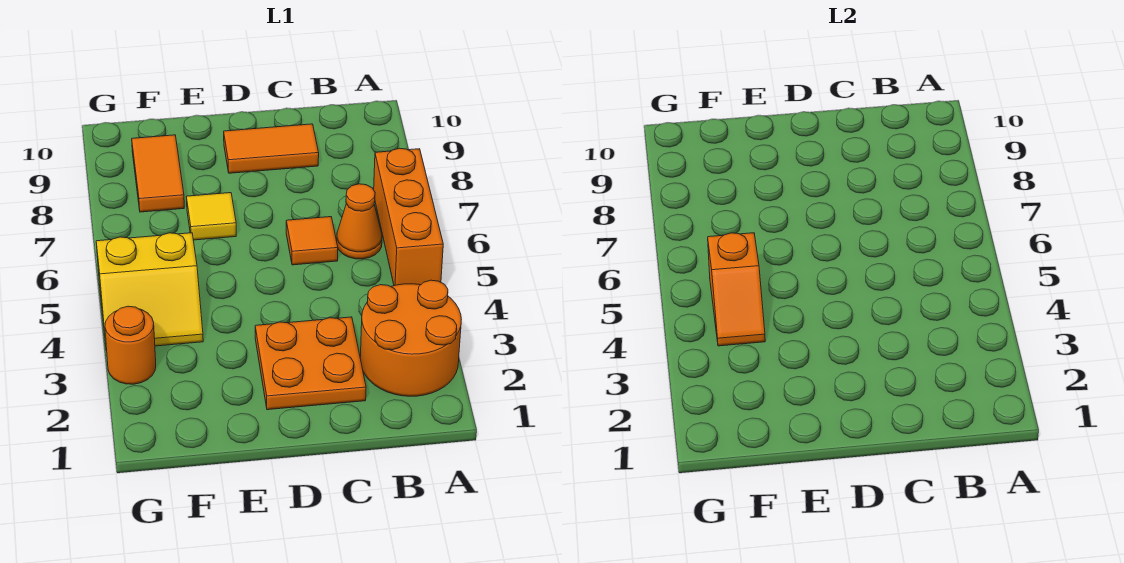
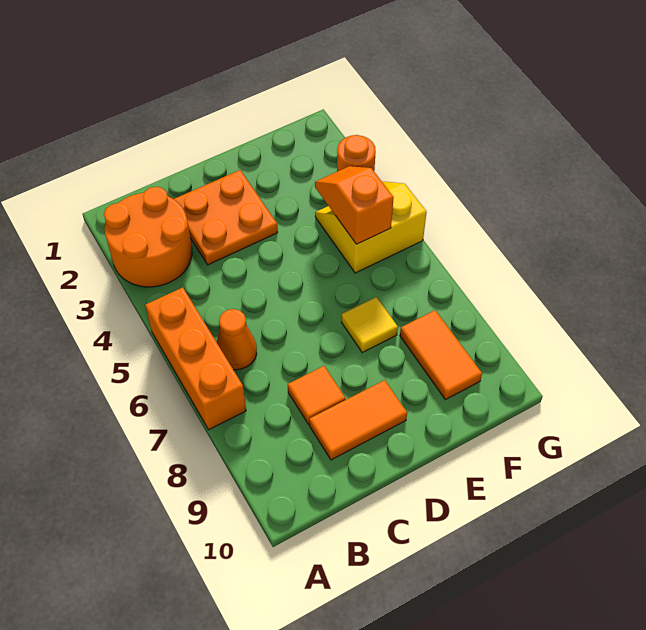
orange 1x1 tile [286,217,338,265] -> orange 1x1 tile moved to [288,366,345,424]

